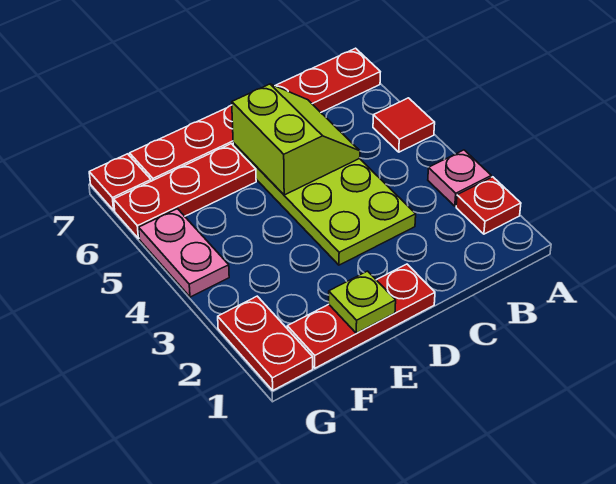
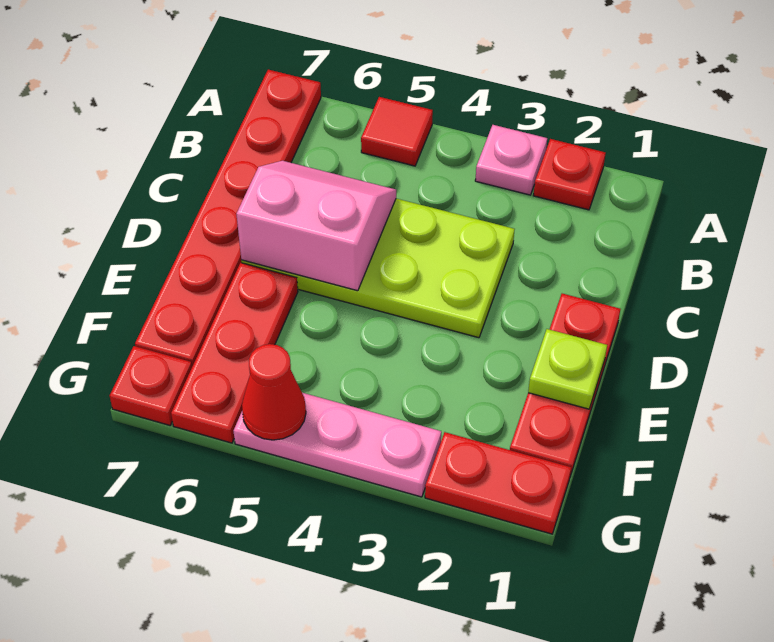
lime 2x2 slope [232,84,360,195] -> pink 2x2 slope [236,161,396,291]
pink 1x2 plate [139,209,229,297] -> pink 1x3 plate [234,393,441,497]
none -> red 1x1 cone [242,344,306,440]

